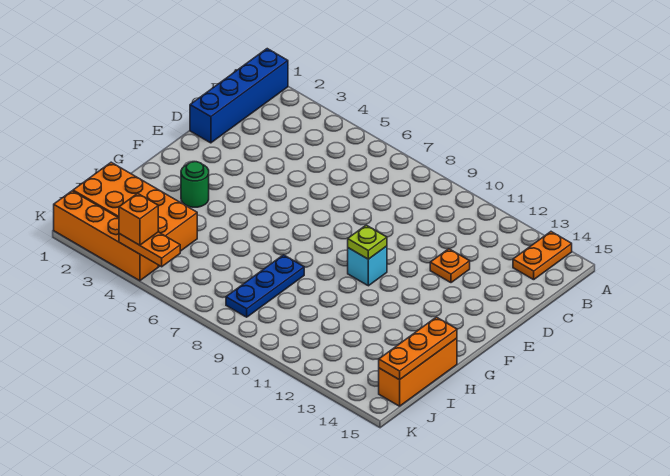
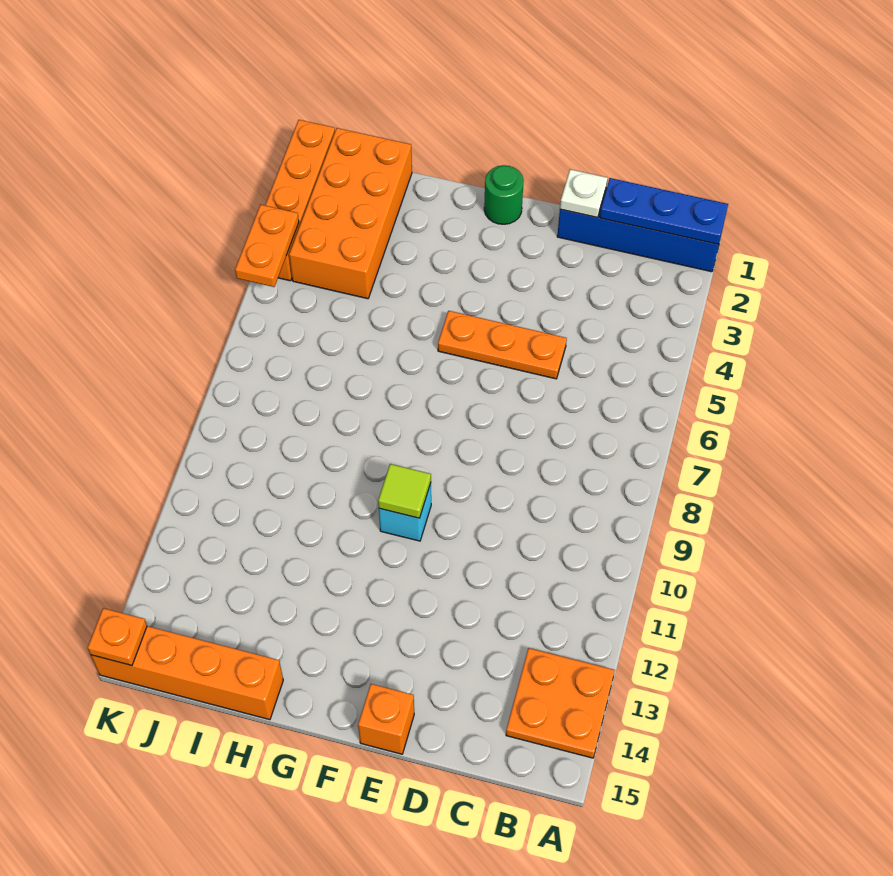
orange 1x2 plate [513,232,572,280] -> orange 2x2 plate [506,648,615,758]
none -> white 1x1 plate [560,169,608,218]
orange 1x1 plate [430,249,470,283] -> orange 1x1 plate moved to [88,608,147,665]
lime 1x1 plate [348,225,387,259] -> lime 1x1 tile [378,464,431,518]
green 1x1 round brick [181,162,209,207] -> green 1x1 round brick moved to [484,165,524,224]
blue 1x3 plate [226,255,304,317] -> blue 1x3 plate moved to [600,178,728,244]
orange 1x3 brick [379,338,457,406] -> orange 1x4 brick [91,626,283,720]
orange 1x3 plate [379,317,457,380] -> orange 1x3 plate moved to [438,311,567,379]
orange 1x1 brick [119,193,158,245] -> orange 1x1 brick moved to [358,684,414,754]

